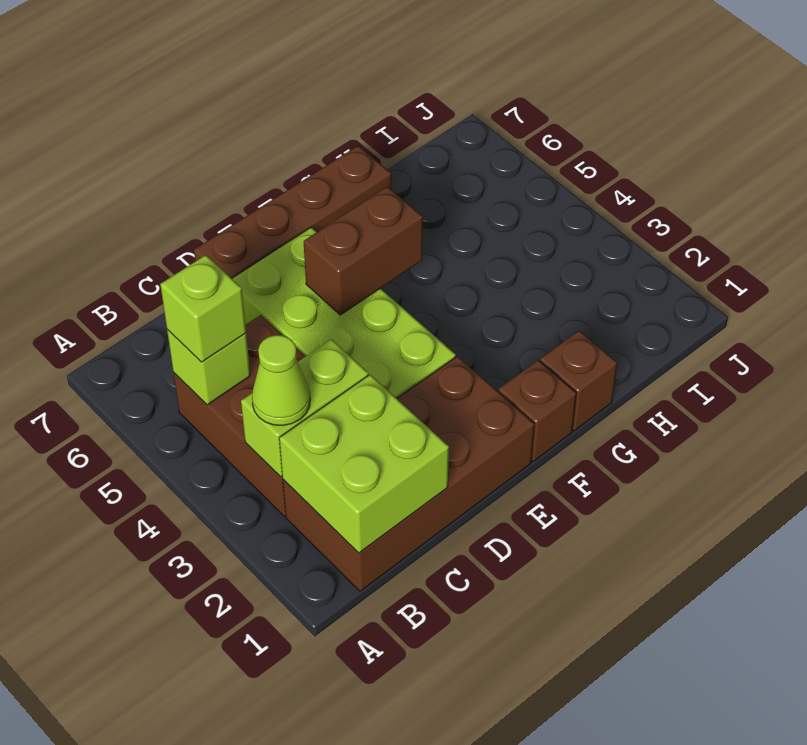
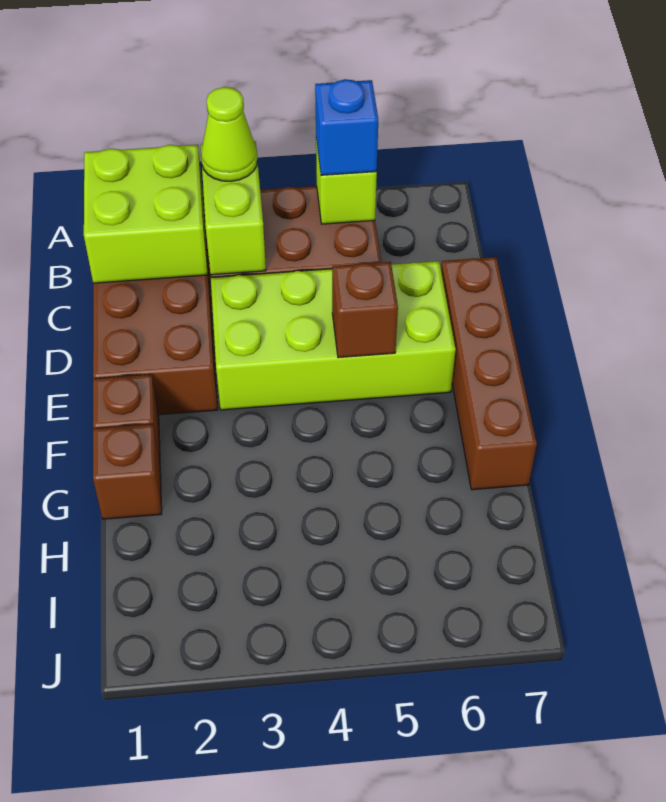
lime 1x1 brick [160,255,246,362] -> blue 1x1 brick [315,79,378,175]
brown 1x2 brick [304,187,423,315] -> brown 1x1 brick [332,262,398,358]

